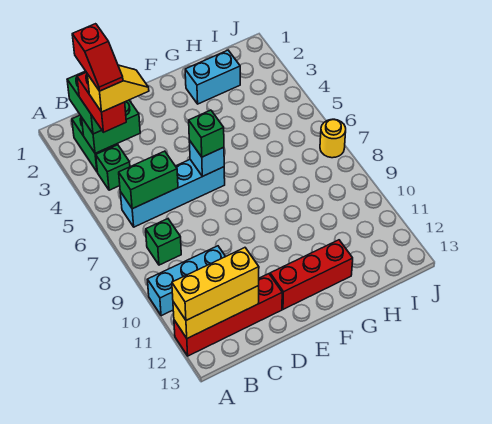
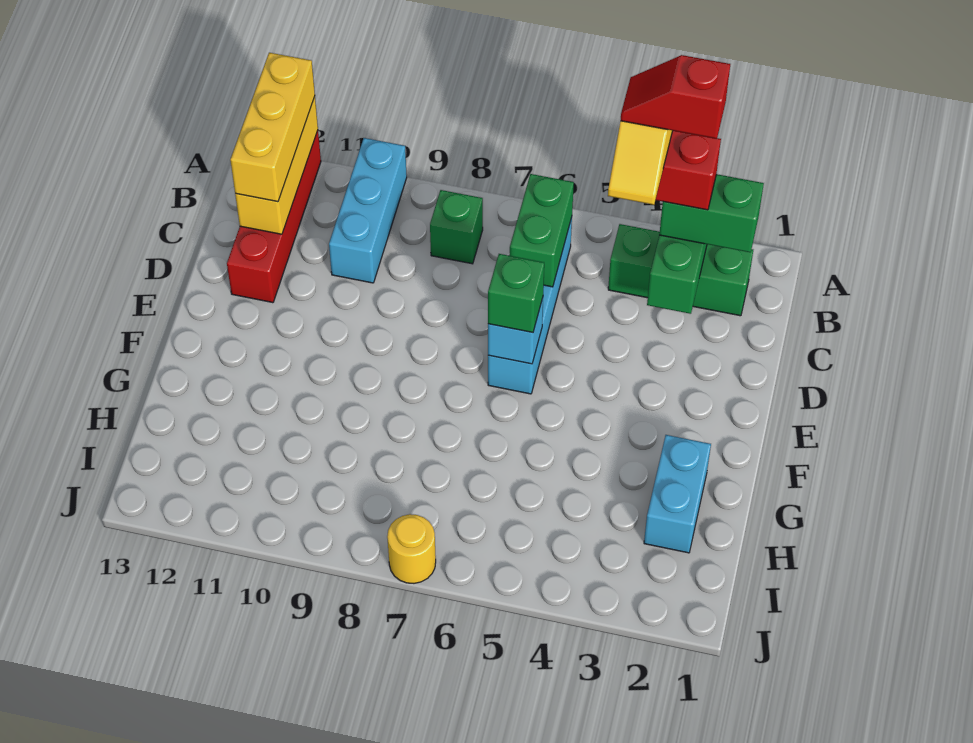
red 1x3 brick [270,240,353,309] -> none

